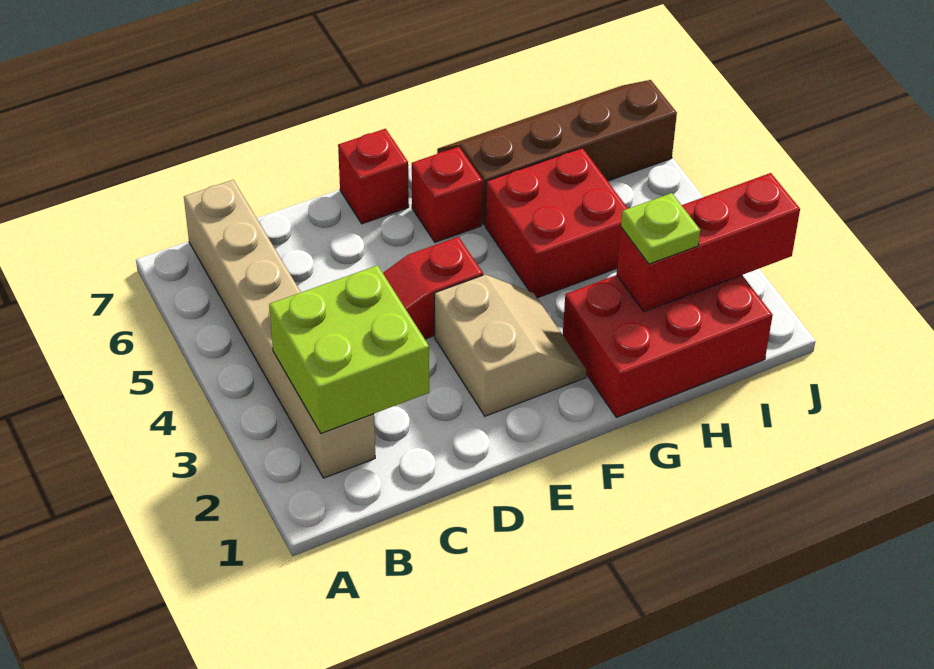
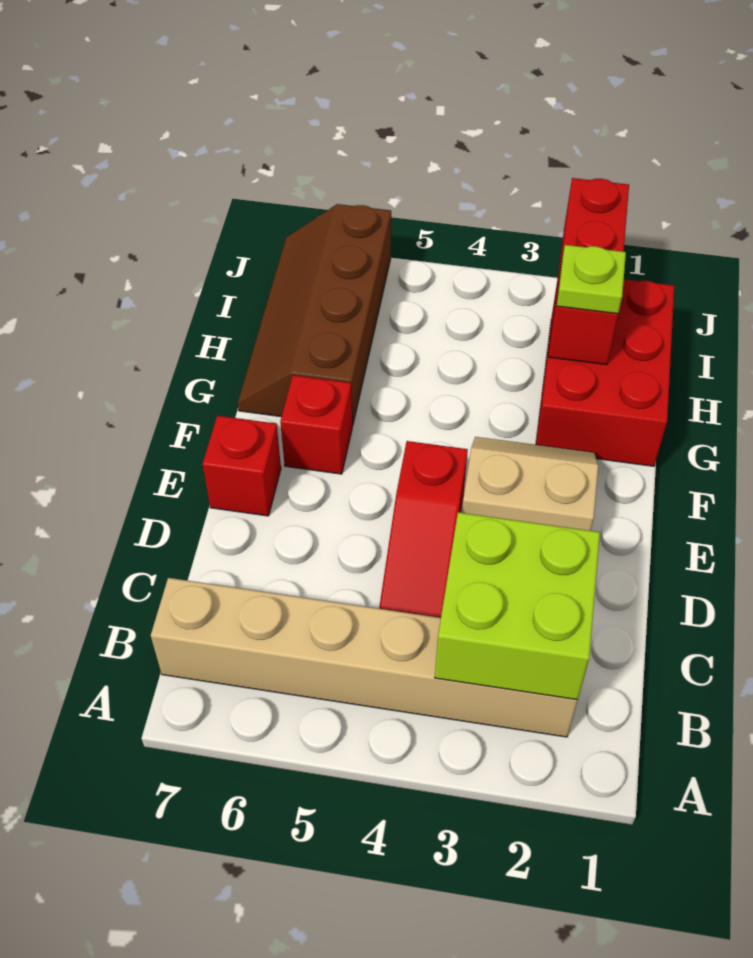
red 2x2 brick [485,148,628,298] -> none

